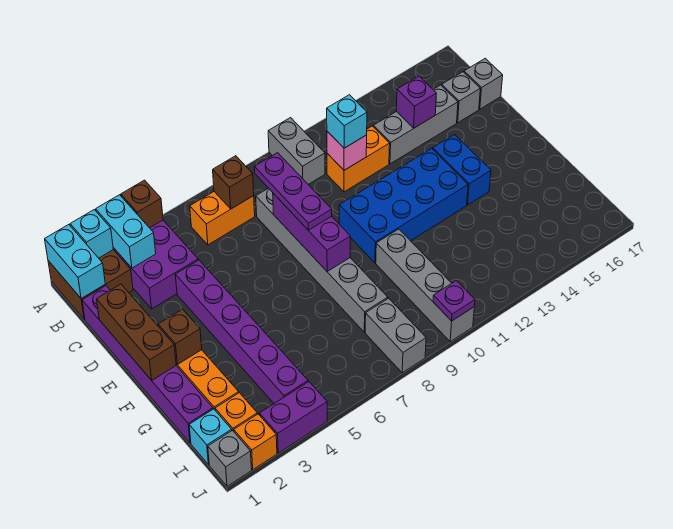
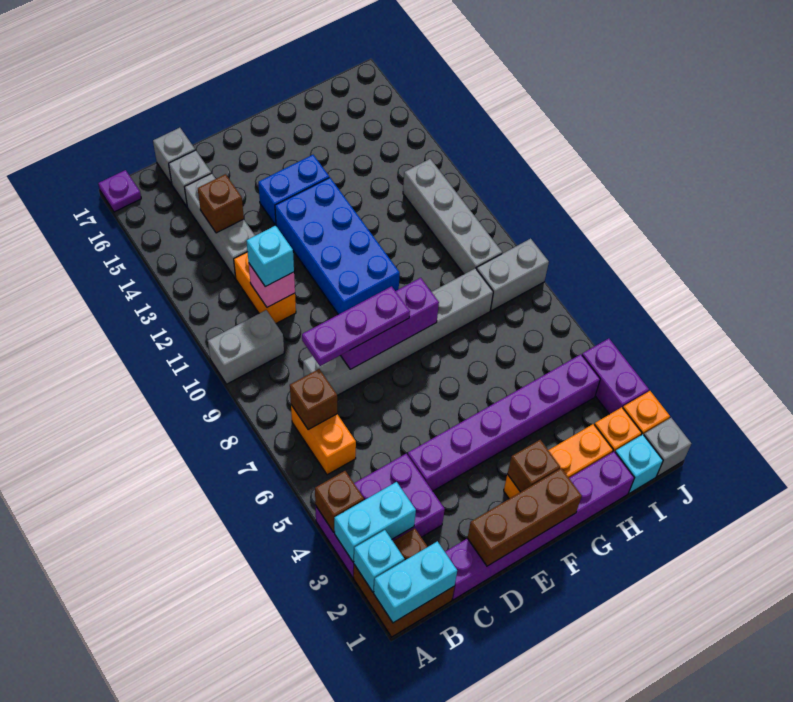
purple 1x1 brick [396,76,437,128] -> brown 1x1 brick [198,174,244,233]
grey 1x4 brick [376,229,474,342] -> grey 1x4 brick turned to [403,159,502,274]
purple 1x1 plate [433,281,475,321] -> purple 1x1 plate moved to [98,170,141,212]

